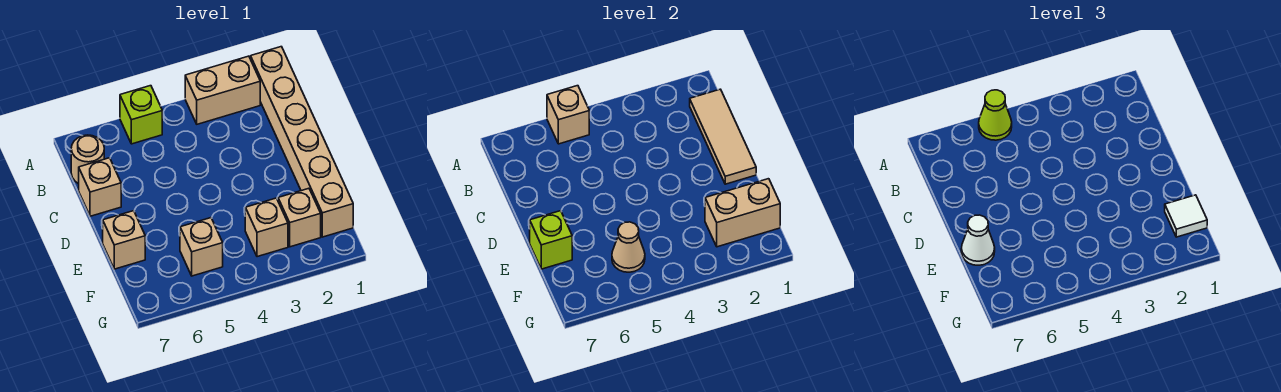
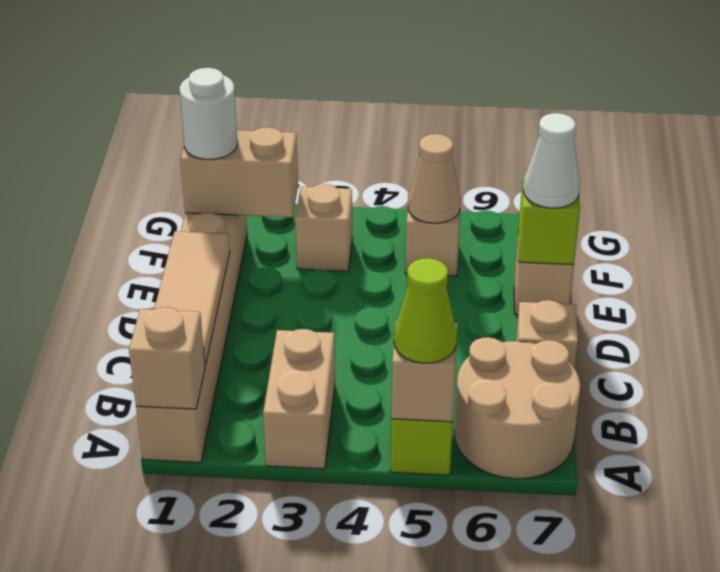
tan 1x2 brick [185,56,260,124] -> tan 1x2 brick turned to [263,329,335,469]
tan 1x1 round brick [71,135,104,184] -> tan 2x2 round brick [454,337,580,479]
white 1x1 tile [1165,195,1207,237] -> white 1x1 round brick [180,68,238,160]
tan 1x1 brick [278,188,321,247] -> tan 1x1 brick moved to [129,308,205,409]

